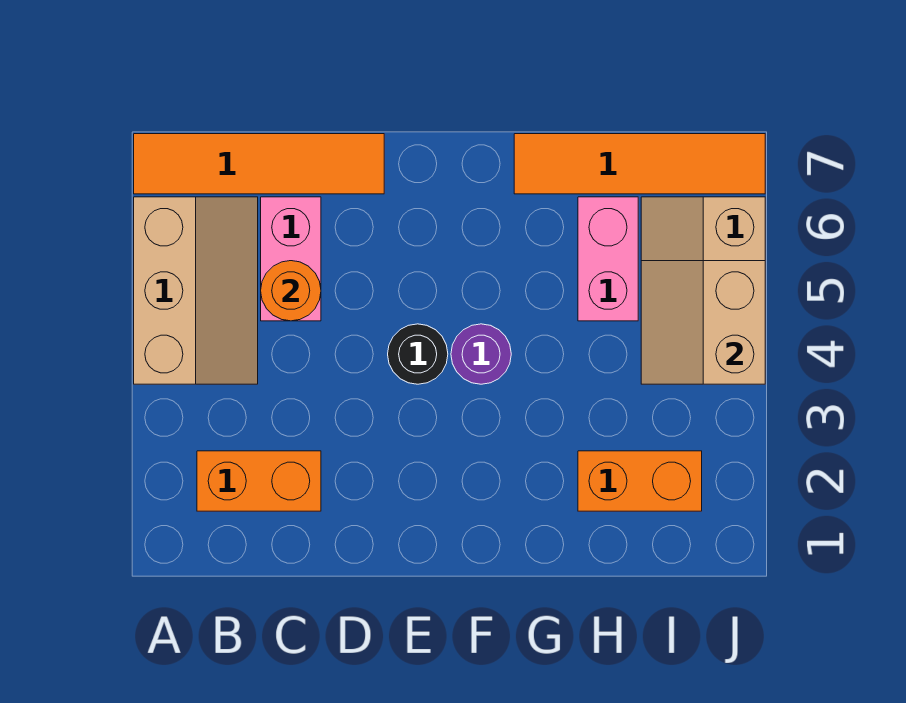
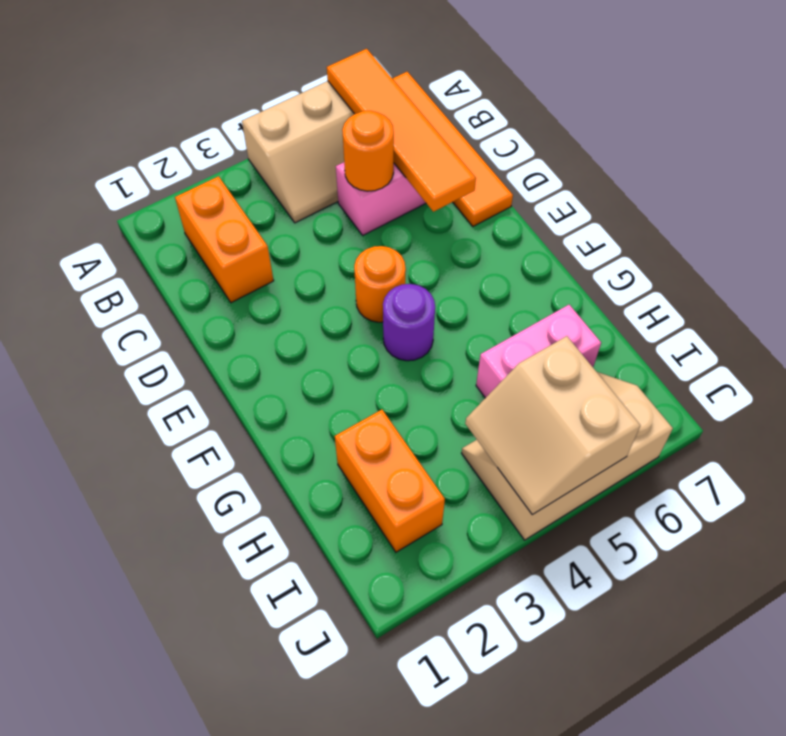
black 1x1 round brick [388,324,448,384] -> orange 1x1 round brick [354,246,406,322]
orange 1x4 tile [514,134,765,194] -> orange 1x4 tile moved to [327,49,476,212]
tan 2x2 slope [641,261,765,384] -> tan 2x2 slope turned to [465,336,640,515]

